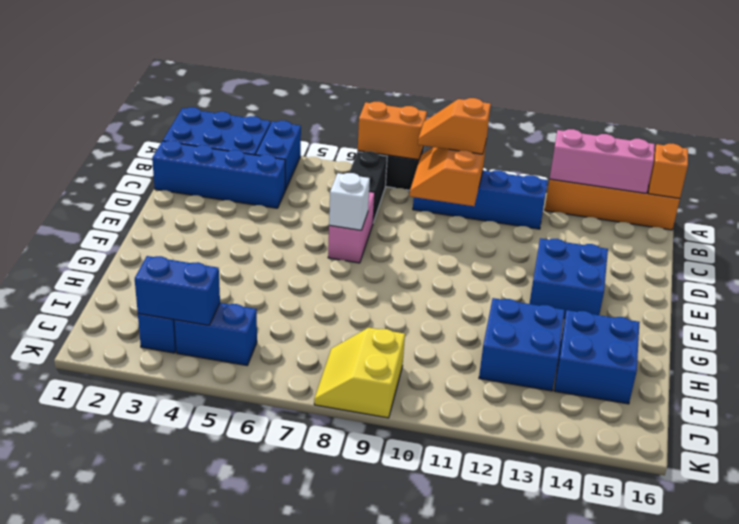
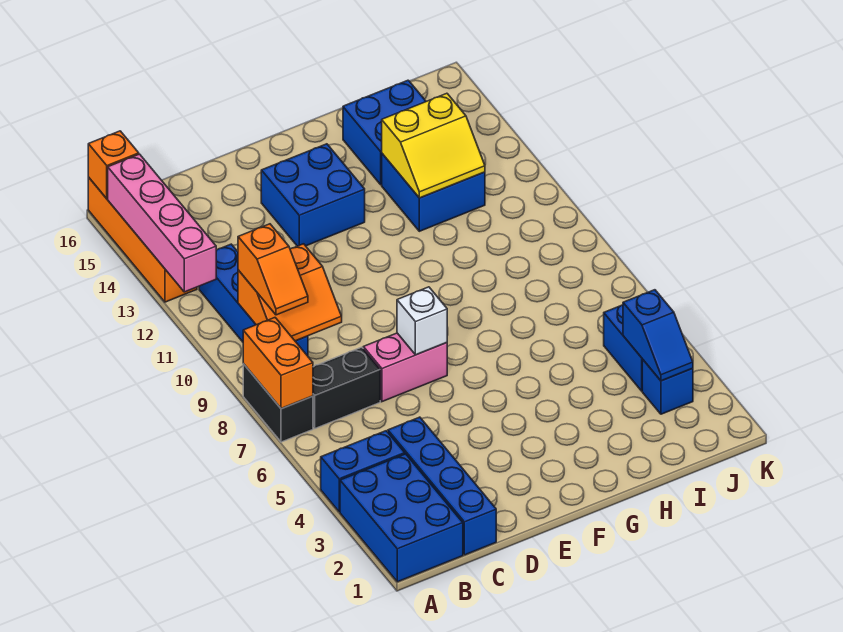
pink 1x3 brick [550,129,655,193] -> pink 1x4 brick [108,154,216,292]
blue 1x2 brick [135,256,220,325] -> blue 1x2 slope [623,290,693,381]
yellow 2x2 slope [314,328,405,418] -> yellow 2x2 slope moved to [382,93,485,198]

